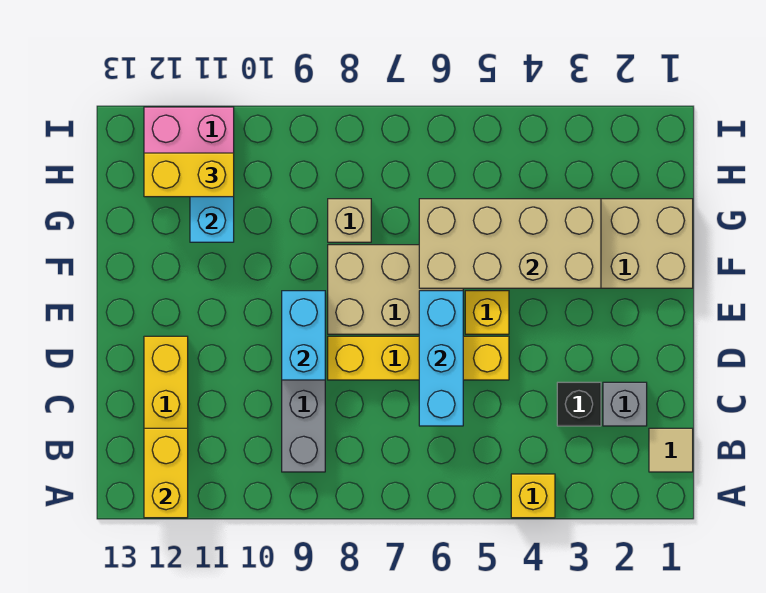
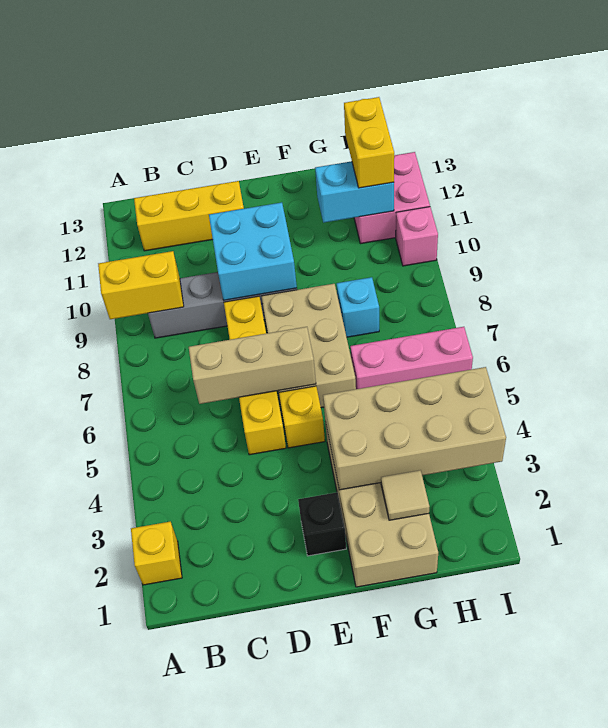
yellow 1x1 brick [511,474,555,518] -> yellow 1x1 brick moved to [131,522,182,585]
yellow 1x2 brick [144,428,188,518] -> yellow 1x2 brick moved to [98,251,184,319]
tan 1x1 tile [649,428,693,472] -> tan 1x1 tile moved to [381,470,429,520]
grey 1x1 brick [603,382,647,426] -> none
black 1x1 brick [557,382,601,426] -> black 1x1 brick moved to [298,492,346,556]
cyan 1x3 brick [419,291,463,426] -> tan 1x3 brick [189,327,316,404]
cyan 1x2 brick [282,291,325,380] -> cyan 2x2 brick [209,202,297,300]
tan 2x4 brick [419,199,601,288] -> tan 2x4 brick turned to [323,367,506,490]
none -> pink 1x3 brick [350,327,473,389]
tan 1x1 brick [328,199,371,242] -> cyan 1x1 brick [337,277,379,337]
none -> pink 1x1 brick [396,207,438,266]

